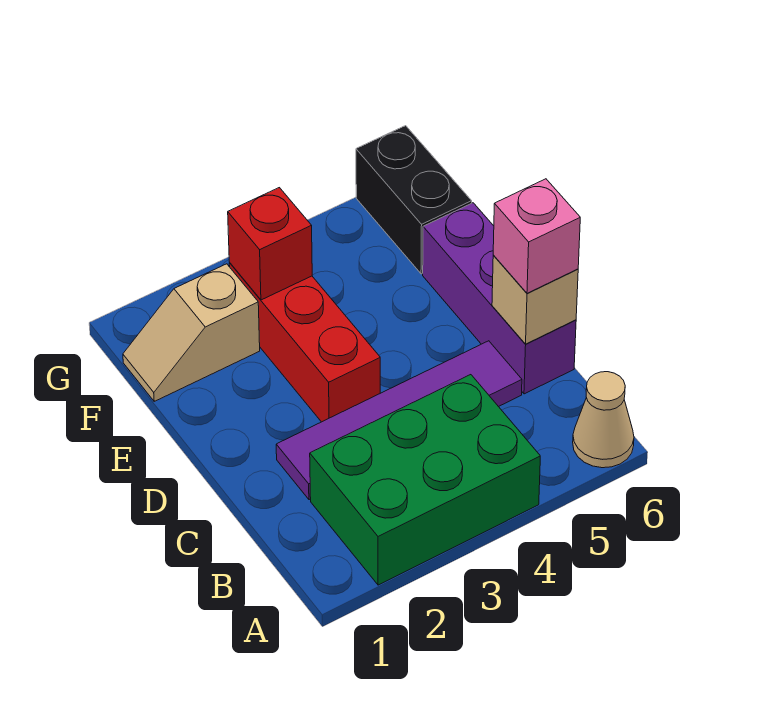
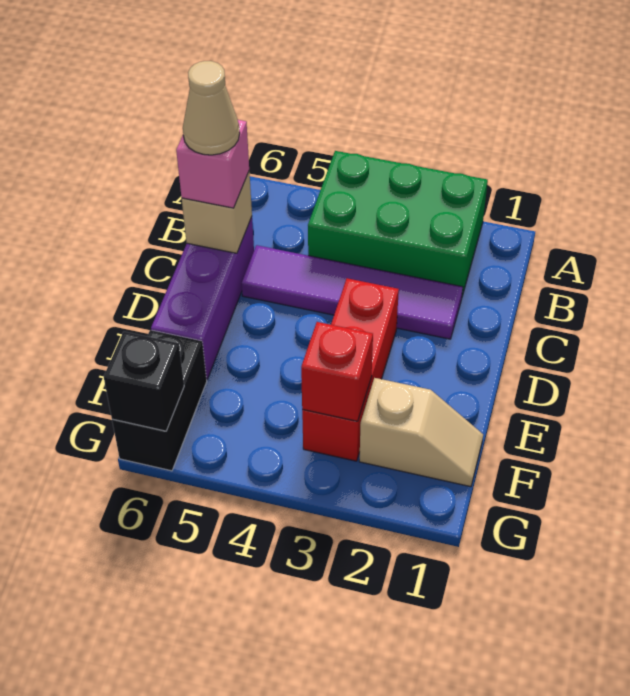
tan 1x1 cone [573,372,634,468] -> tan 1x1 cone moved to [183,61,240,155]
none -> black 1x1 brick [104,332,184,431]

